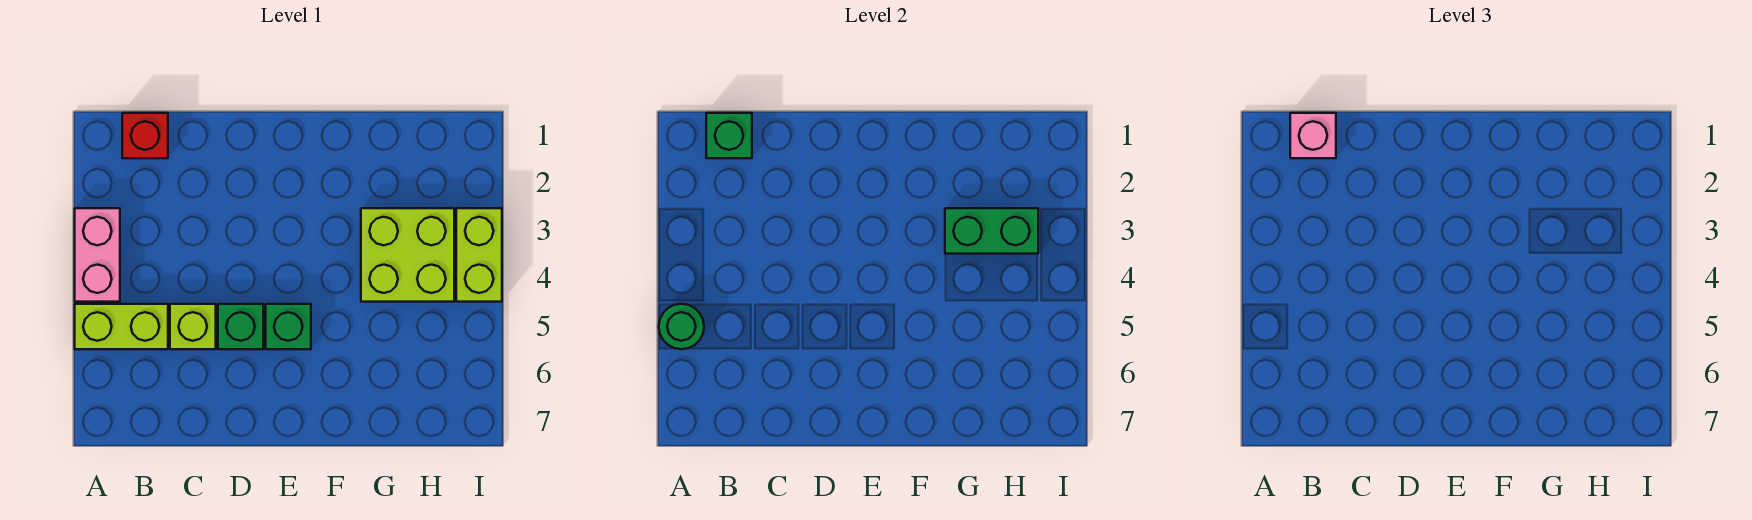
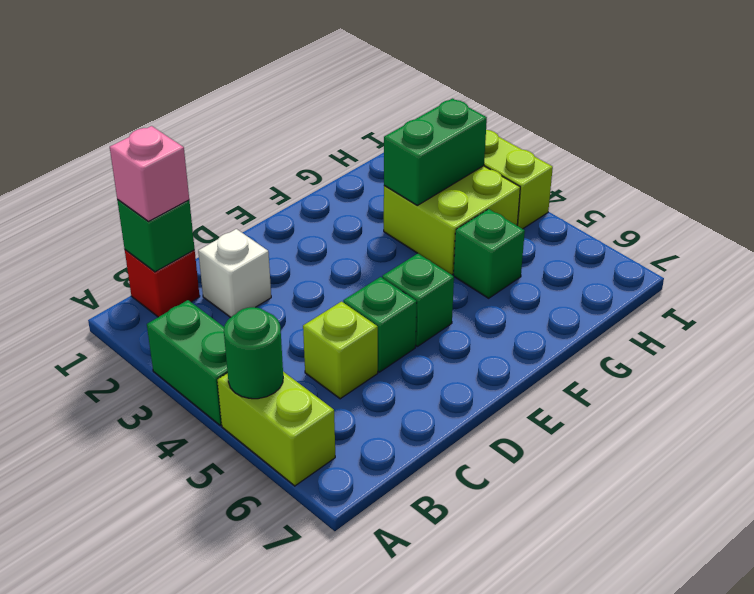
pink 1x2 brick [75,208,120,302] -> green 1x2 brick [147,300,228,425]
lime 1x2 brick [75,304,168,349] -> lime 1x2 brick turned to [217,372,335,486]
none -> white 1x1 brick [198,229,271,317]
none -> green 1x1 brick [454,209,525,298]

